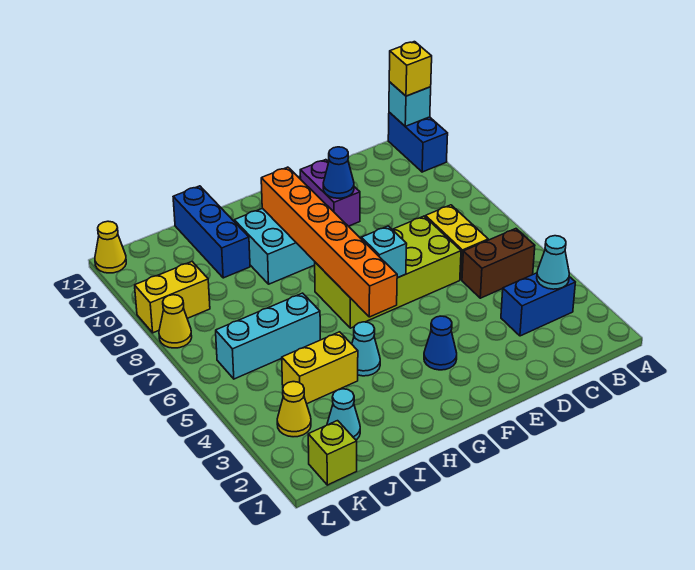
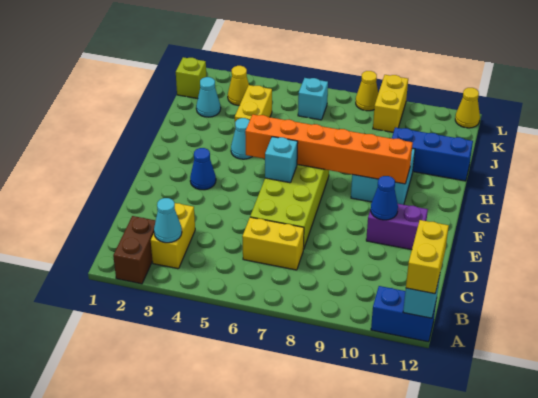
yellow 1x1 brick [389,42,432,96] -> yellow 1x2 brick [406,220,449,294]
blue 1x2 brick [501,273,575,336] -> yellow 1x2 brick [151,203,195,269]
brown 1x2 brick [462,229,535,298] -> brown 1x2 brick moved to [113,216,156,284]
cyan 1x3 brick [216,293,320,379] -> cyan 1x1 brick [298,78,328,120]

